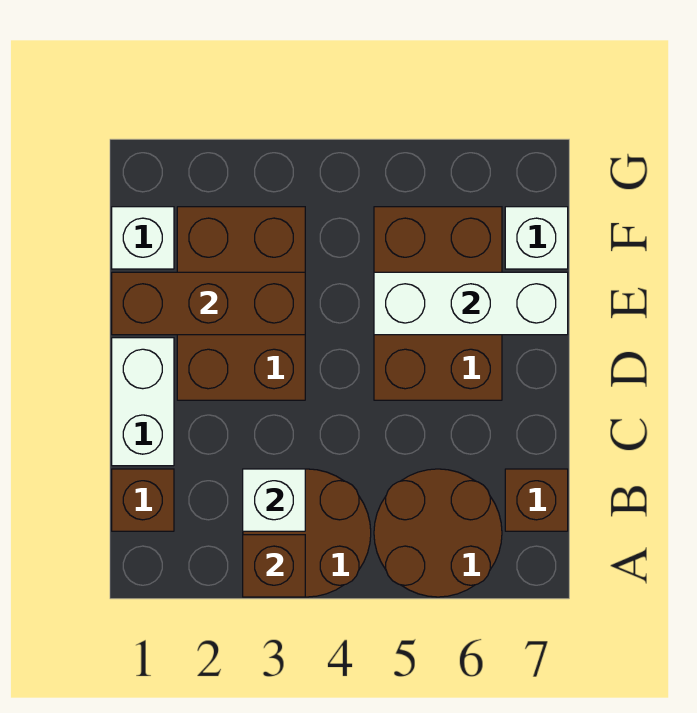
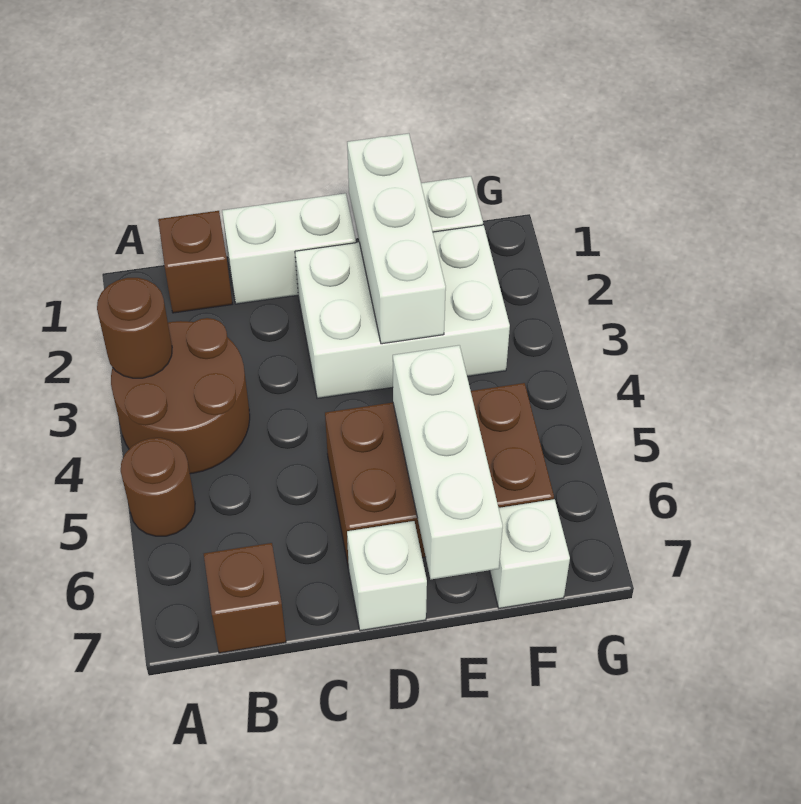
brown 1x1 brick [243,535,305,597] -> brown 1x1 round brick [97,278,172,378]
brown 2x2 round brick [374,469,502,597] -> brown 1x1 round brick [121,438,195,536]
white 1x1 brick [243,469,305,531] -> white 1x1 brick moved to [347,521,427,631]
brown 2x3 brick [177,207,305,400] -> white 2x3 brick [295,225,510,399]
brown 1x3 brick [112,272,305,335] -> white 1x3 brick [347,133,446,344]

